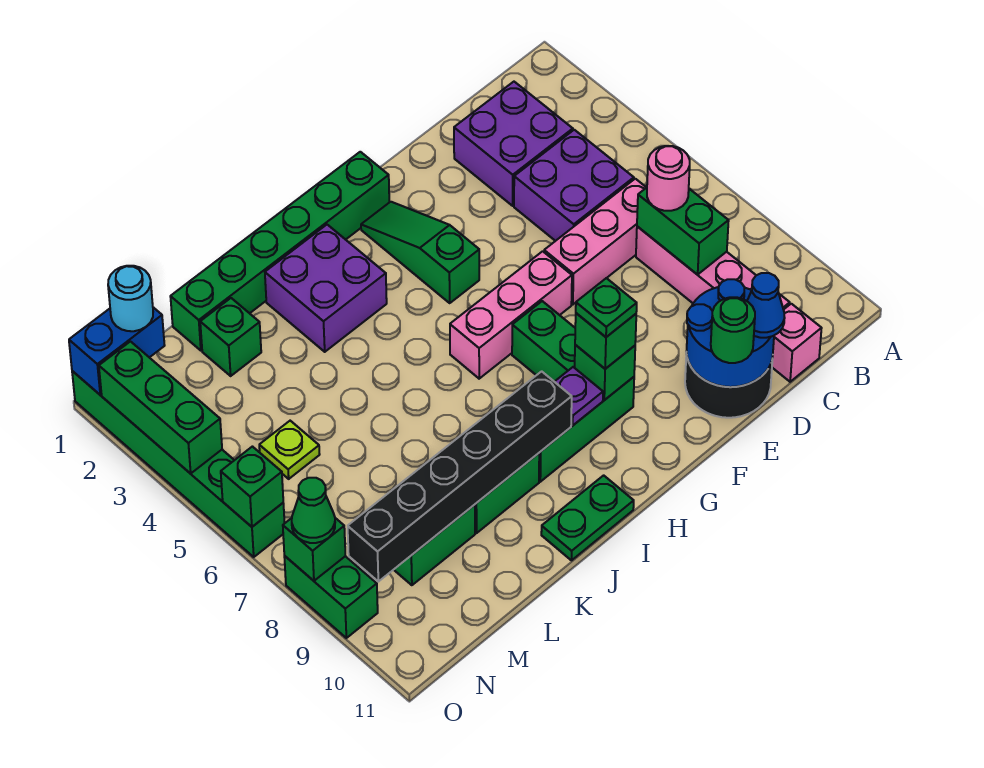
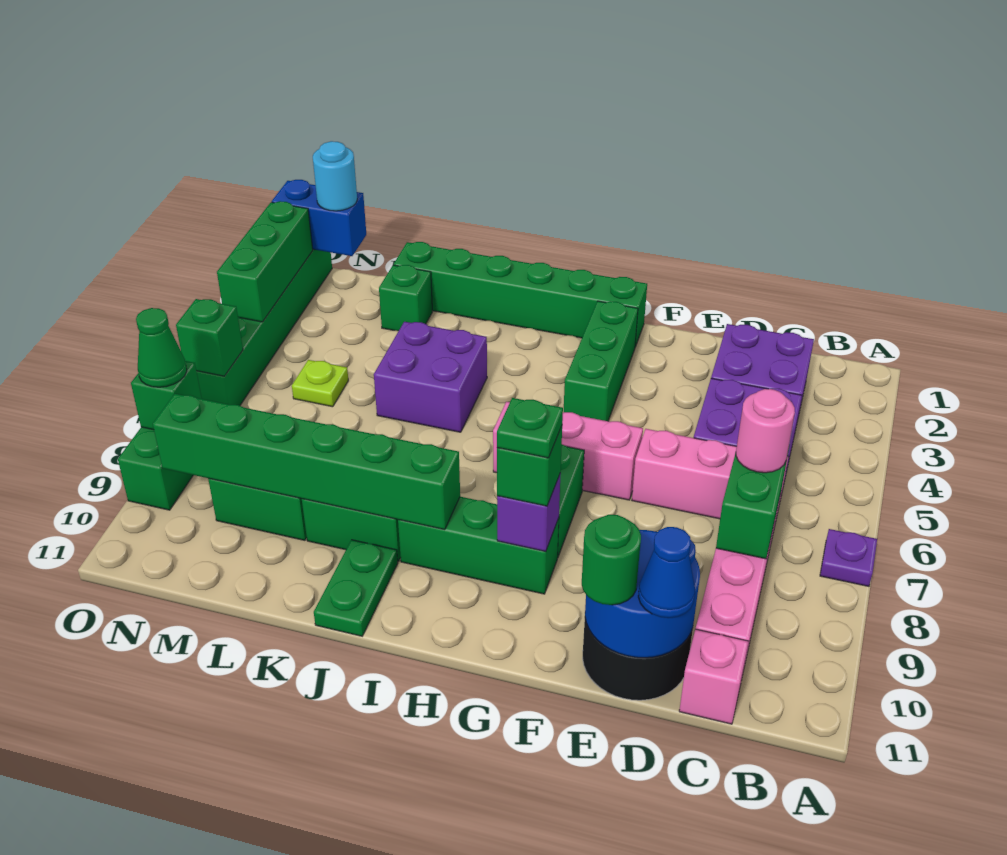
green 1x3 slope [361,202,479,303] -> green 1x3 brick [564,301,638,421]
green 1x1 brick [575,345,635,400] -> purple 1x1 brick [497,473,561,552]
purple 1x1 plate [555,367,603,425] -> purple 1x1 plate moved to [820,529,877,586]
purple 2x2 brick [265,225,387,352] -> purple 2x2 brick moved to [374,322,487,432]
black 1x6 brick [348,371,572,582] -> green 1x6 brick [153,394,460,529]
green 1x2 plate [541,475,634,560] -> green 1x2 plate turned to [314,540,398,636]

